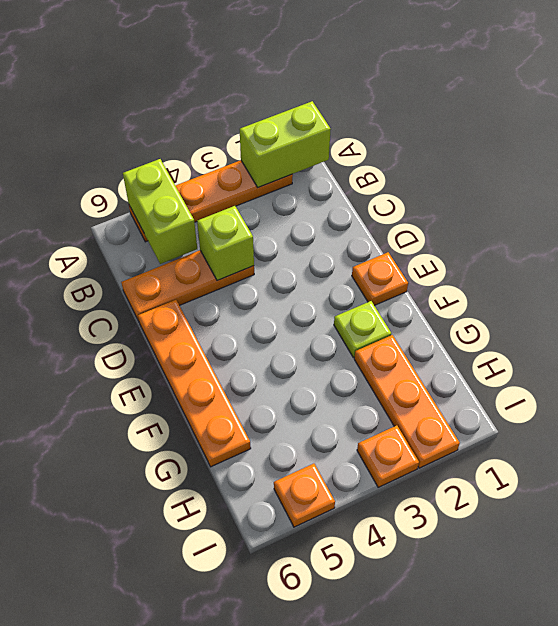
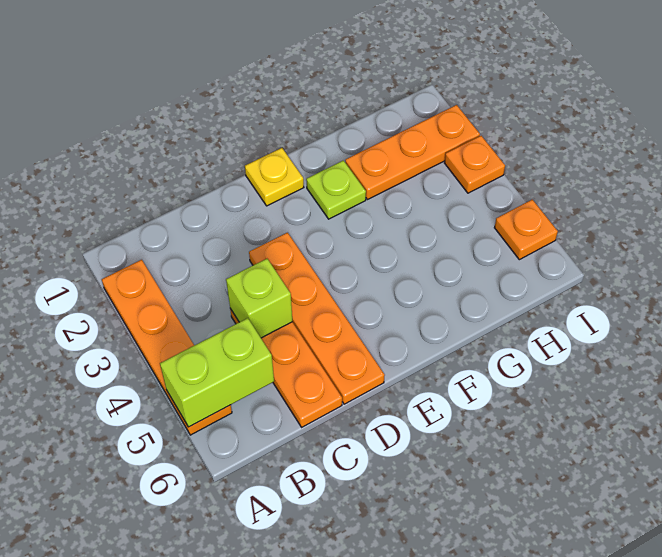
lime 1x2 brick [240,101,331,187] -> none
orange 1x4 plate [138,300,251,467] -> orange 1x4 plate turned to [249,233,385,404]
orange 1x1 plate [352,252,408,306] -> yellow 1x1 plate [245,148,304,206]

